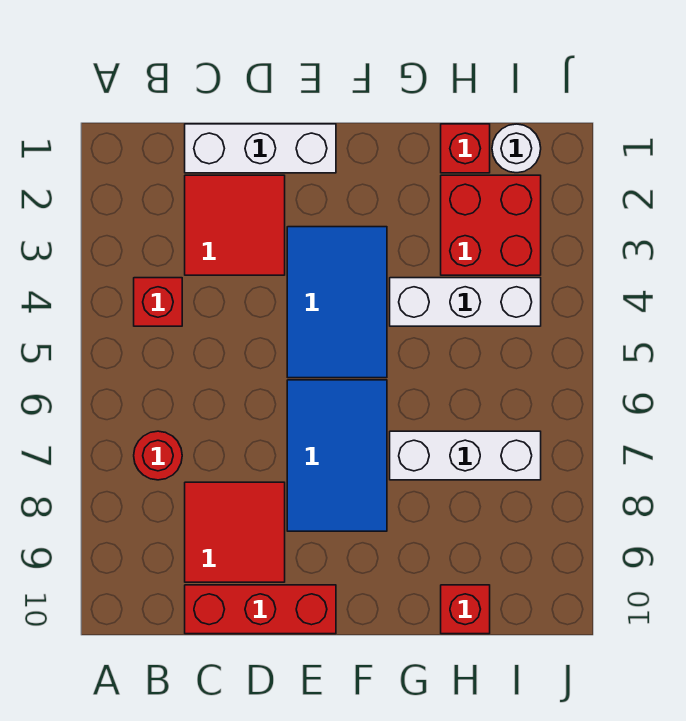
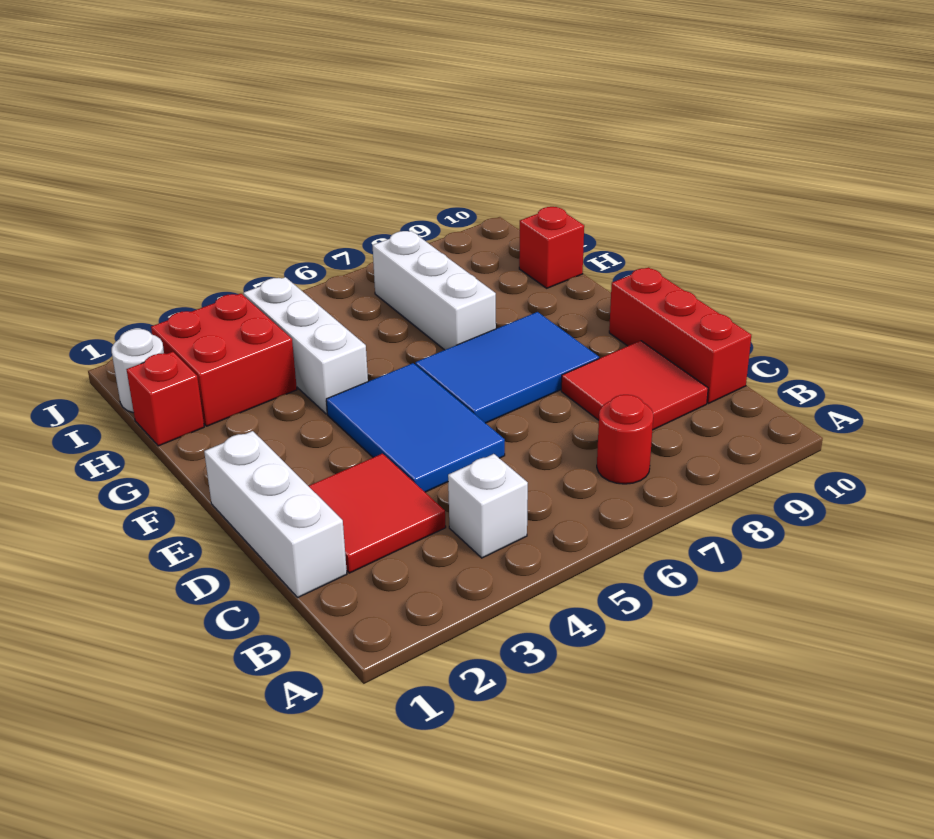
red 1x1 brick [134,278,182,326] -> white 1x1 brick [448,454,528,558]
blue 2x3 tile [287,227,387,378] -> blue 2x3 tile turned to [326,363,505,492]

